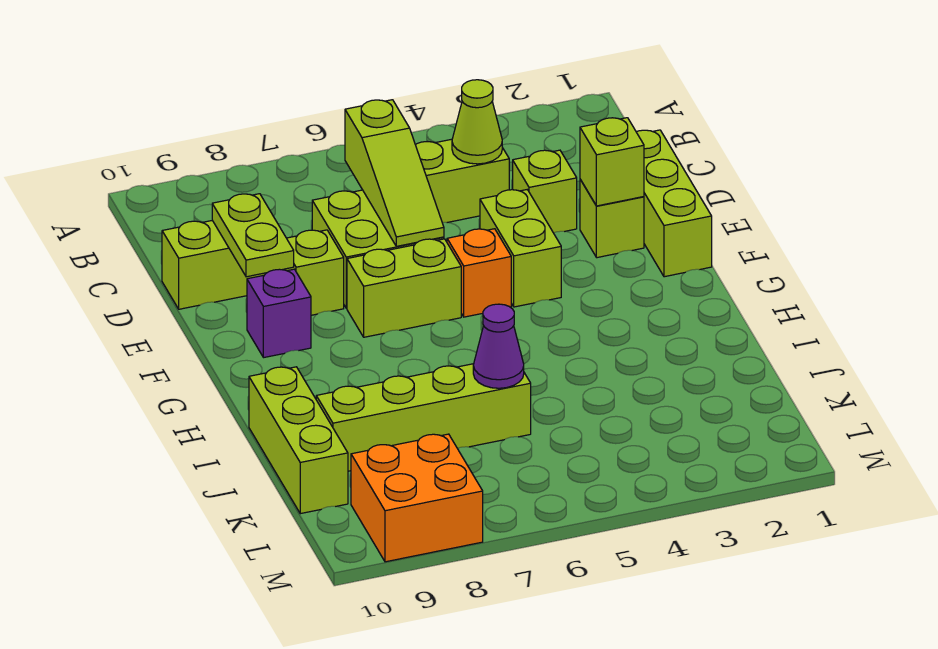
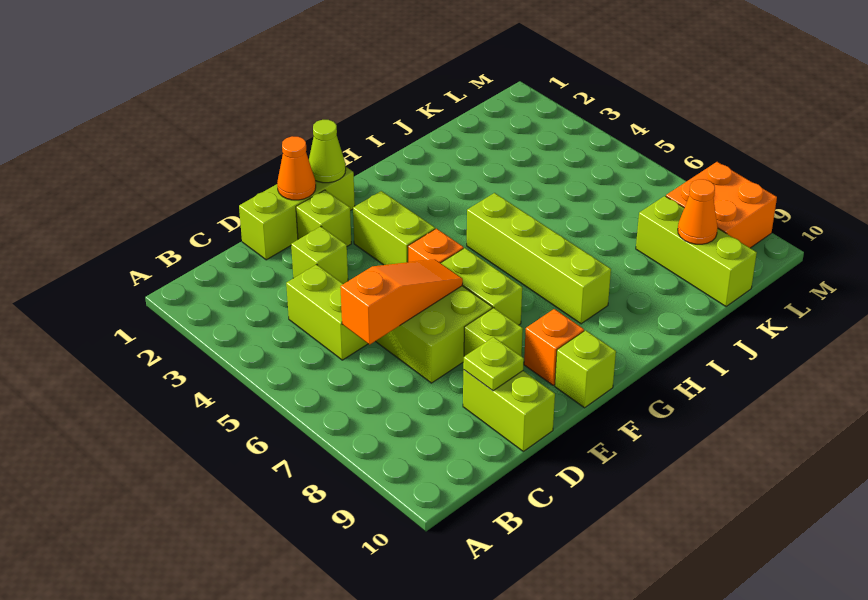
lime 1x1 cone [452,80,502,164] -> lime 1x1 cone moved to [309,120,346,183]
lime 1x3 slope [345,100,444,246] -> orange 1x3 slope [340,259,463,344]
lime 1x2 plate [212,194,294,277] -> lime 1x1 plate [463,337,524,391]
none -> orange 1x1 cone [277,136,316,200]
lime 1x1 brick [580,118,644,206] -> lime 1x1 brick moved to [555,330,616,408]
lime 1x2 brick [480,190,561,307] -> lime 1x2 brick turned to [353,191,435,265]
purple 1x1 brick [247,269,311,358] -> orange 1x1 brick [524,309,584,385]
lime 1x3 brick [249,367,348,514] -> lime 1x3 brick turned to [636,196,757,307]
lime 1x4 brick [316,364,531,471] -> lime 1x4 brick moved to [467,193,611,324]
purple 1x1 cone [473,304,524,388] -> none
none -> orange 1x1 cone [678,179,718,244]

